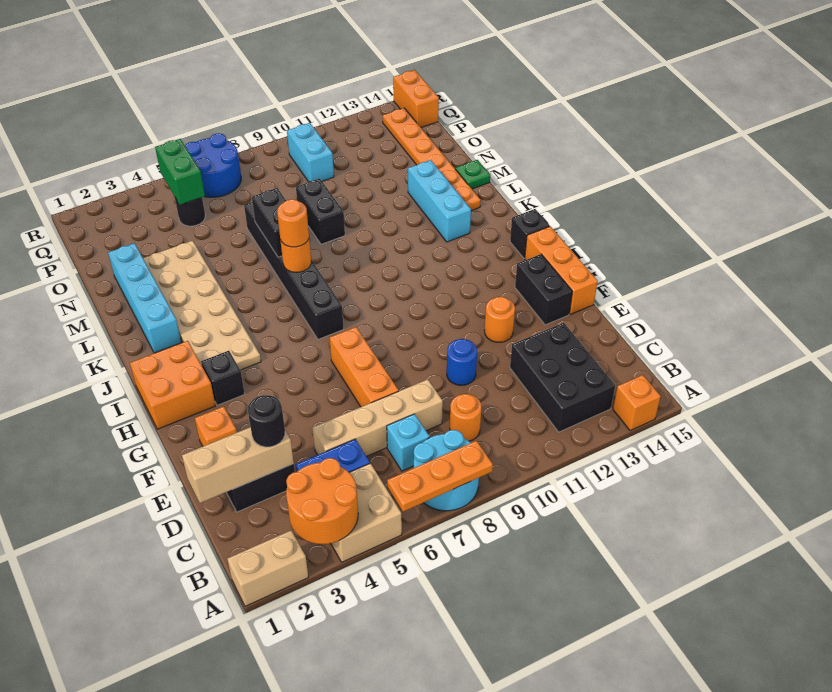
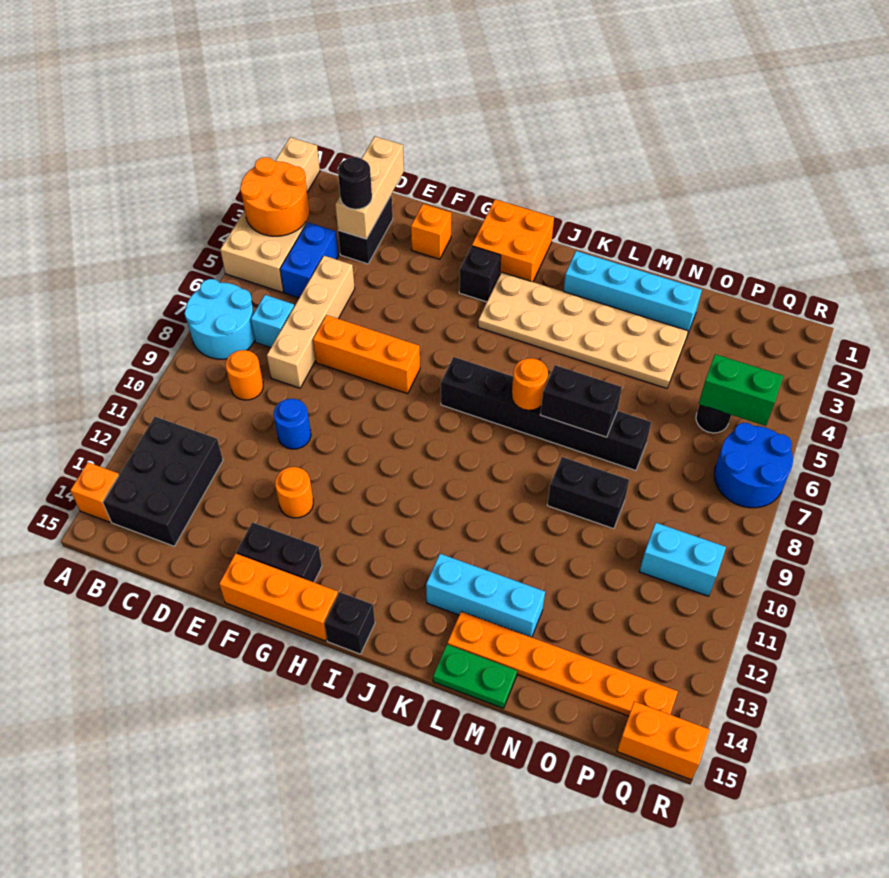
orange 1x3 plate [387,441,493,512] -> none
black 2x3 brick [510,323,615,432] -> black 2x3 brick turned to [103,417,223,546]
orange 1x1 round brick [277,199,309,247] -> none
green 1x1 plate [455,160,490,189] -> green 1x2 plate [433,644,517,708]

